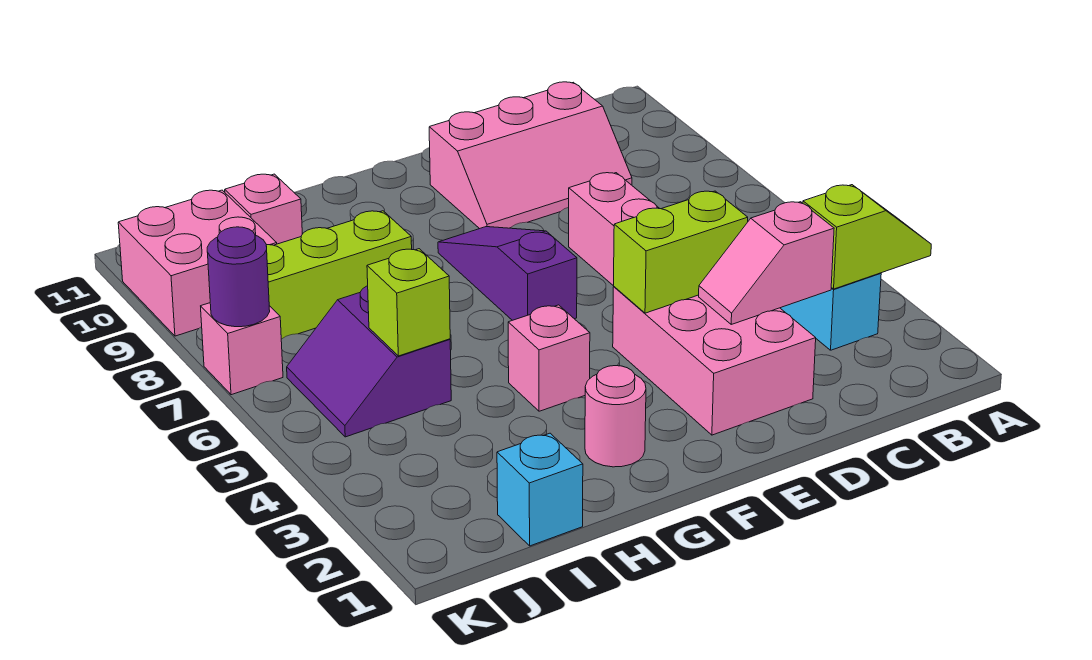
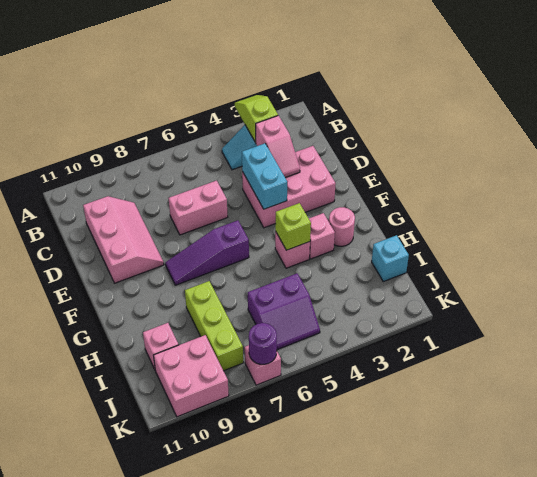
lime 1x2 brick [614,191,748,313] -> cyan 1x2 brick [242,143,287,209]
none -> pink 1x1 brick [309,213,335,259]
lime 1x1 brick [367,249,450,356] -> lime 1x1 brick moved to [275,203,311,250]

